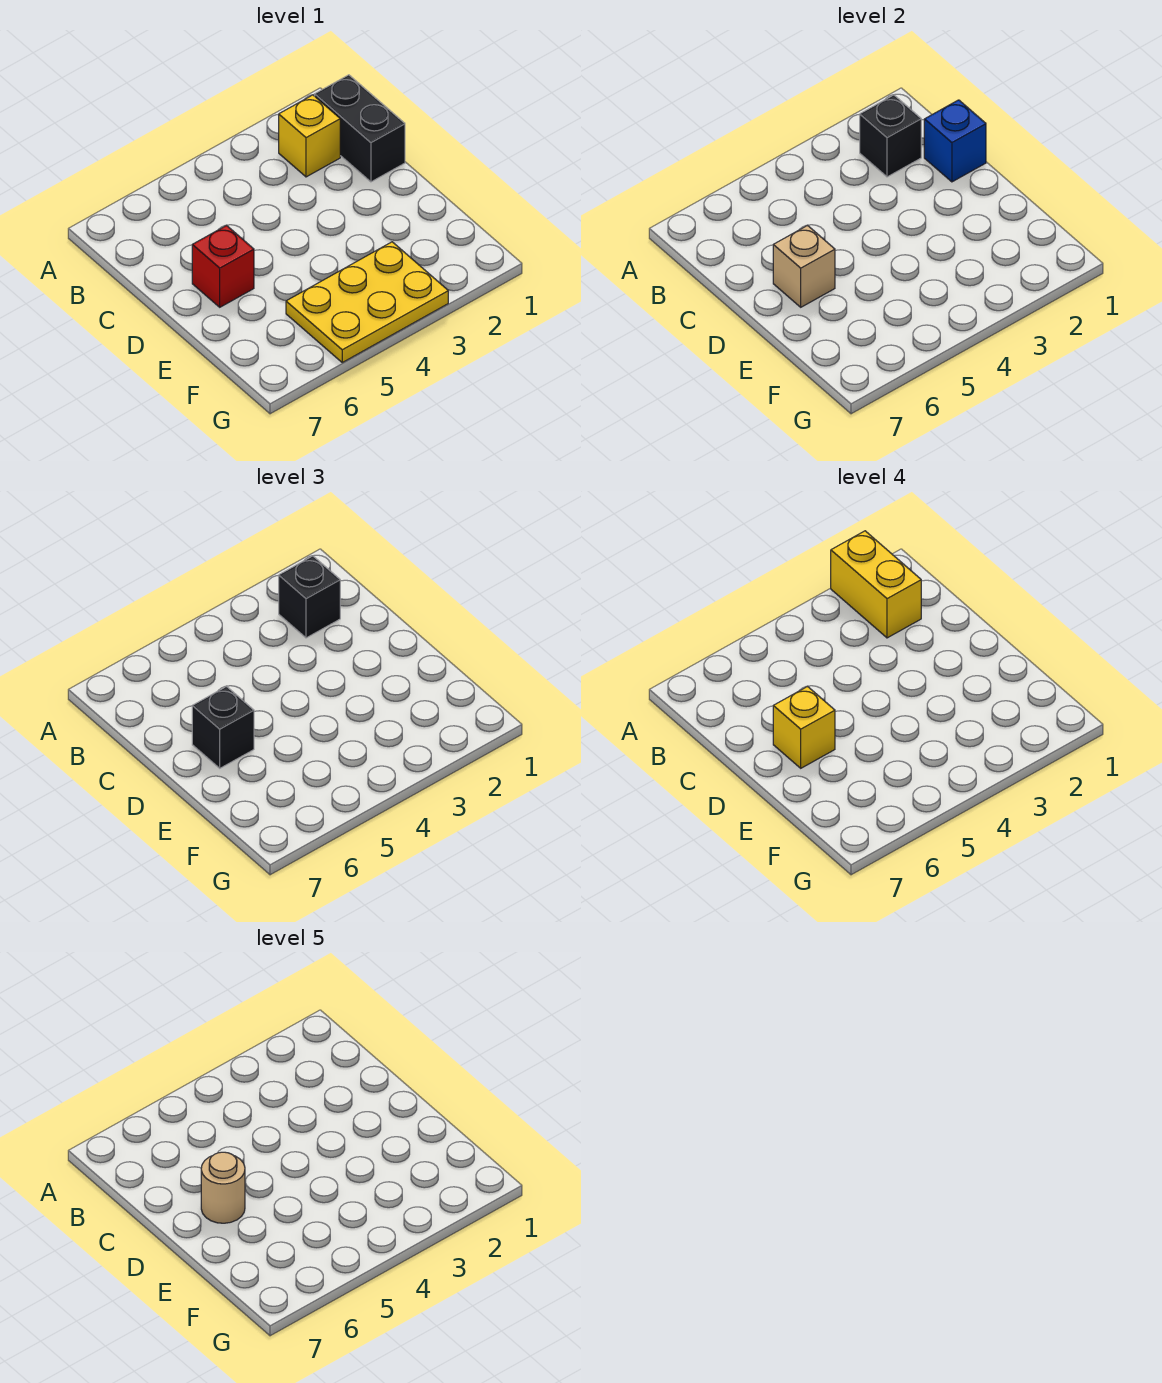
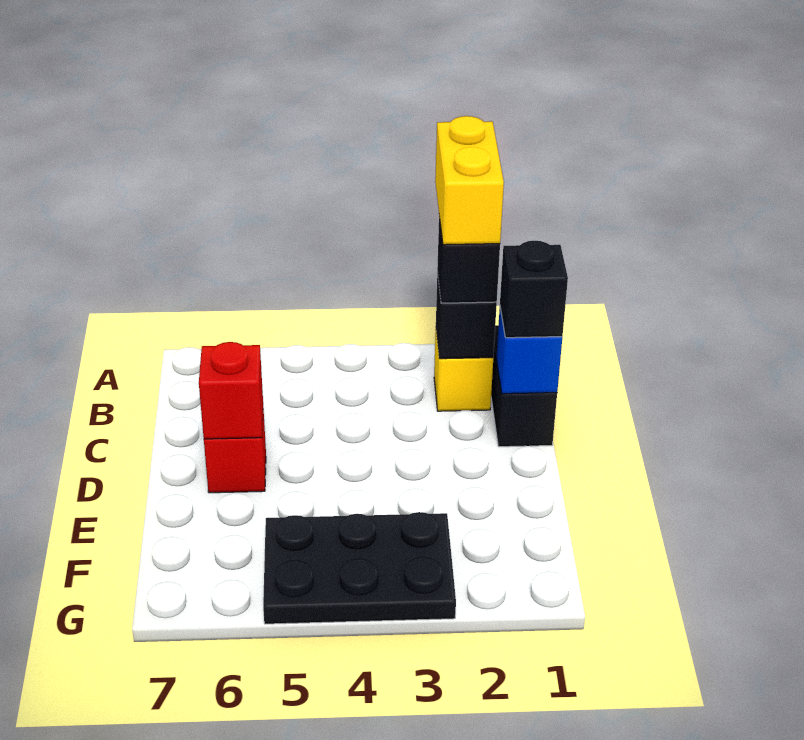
tan 1x1 brick [773,225,835,307] -> red 1x1 brick [199,342,263,439]
black 1x1 brick [192,686,254,768] -> black 1x1 brick moved to [500,241,568,338]
yellow 1x1 brick [773,686,835,768] -> none
tan 1x1 round brick [201,1152,245,1223] -> none
yellow 2x3 plate [286,242,448,362] -> black 2x3 plate [263,512,456,624]

